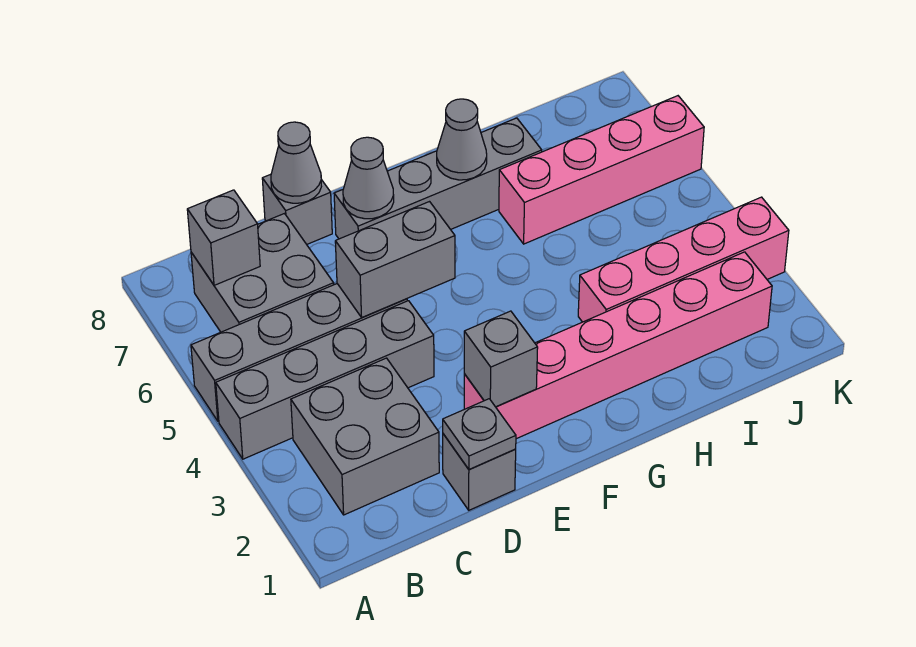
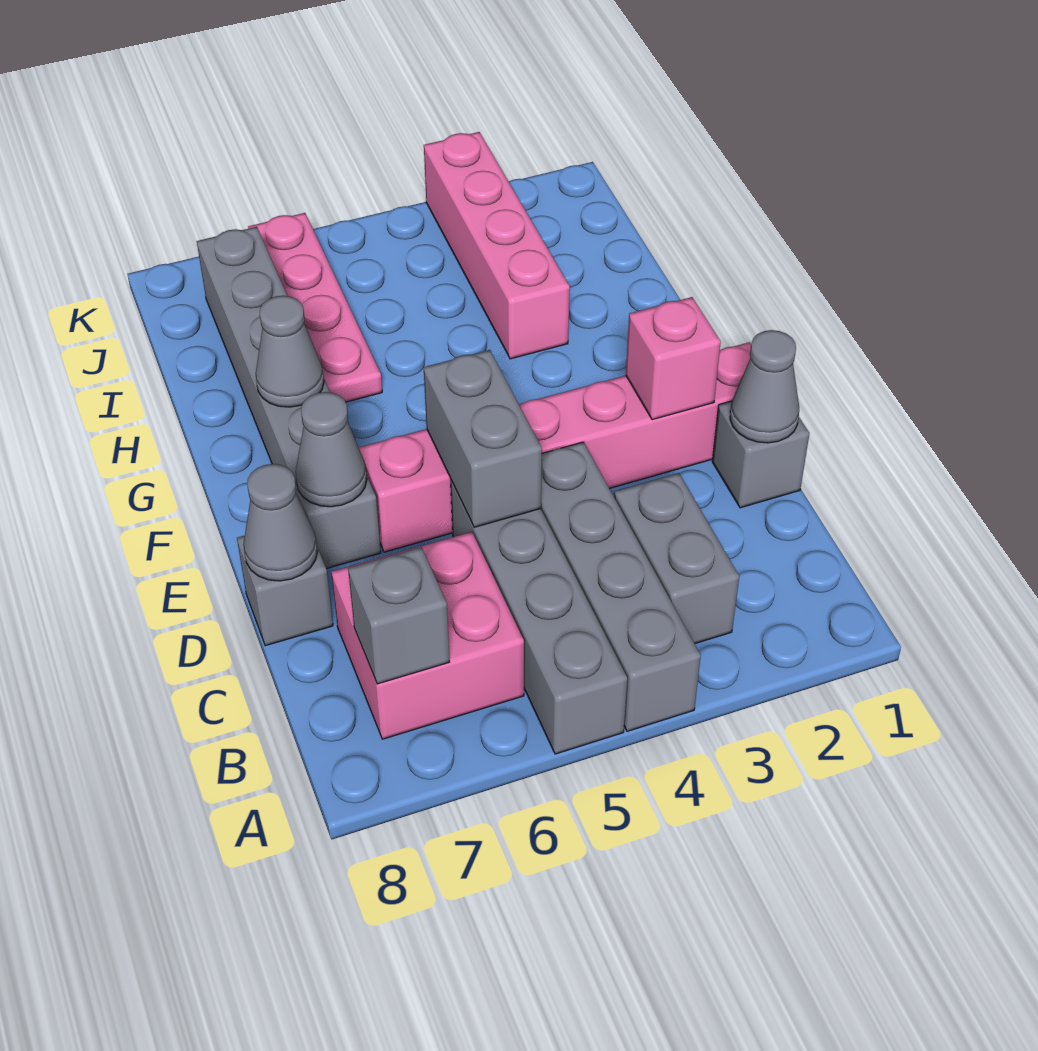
grey 2x2 brick [291,358,439,515] -> grey 1x2 brick [614,473,739,644]
grey 2x2 brick [191,214,334,332] -> pink 2x2 brick [331,532,524,739]
grey 1x1 plate [443,399,516,470] -> grey 1x1 cone [730,330,799,443]
pink 1x6 brick [464,252,772,439] -> pink 1x6 brick turned to [359,342,751,552]
grey 1x1 brick [464,311,538,407] -> pink 1x1 brick [626,297,721,420]
grey 1x4 brick [334,118,542,239] -> grey 1x6 brick [197,227,381,569]
pink 1x4 brick [499,96,704,244] -> pink 1x4 plate [248,213,382,402]

